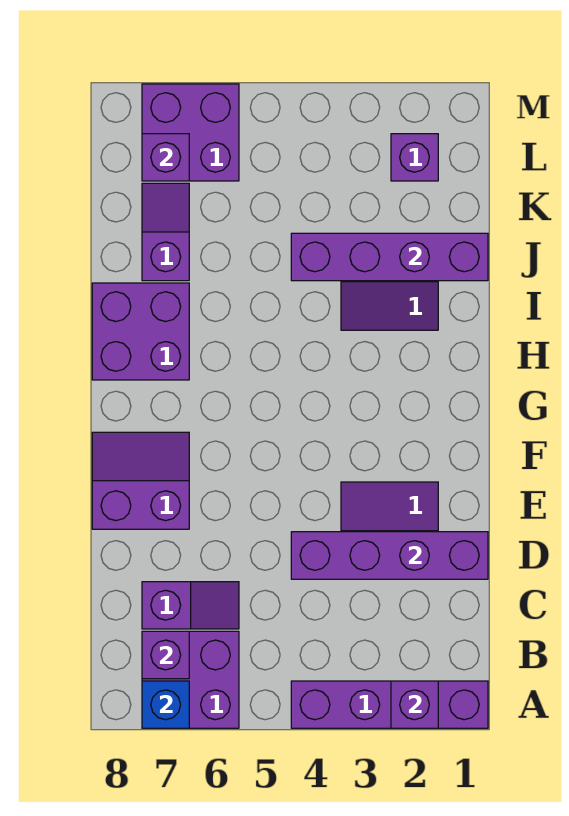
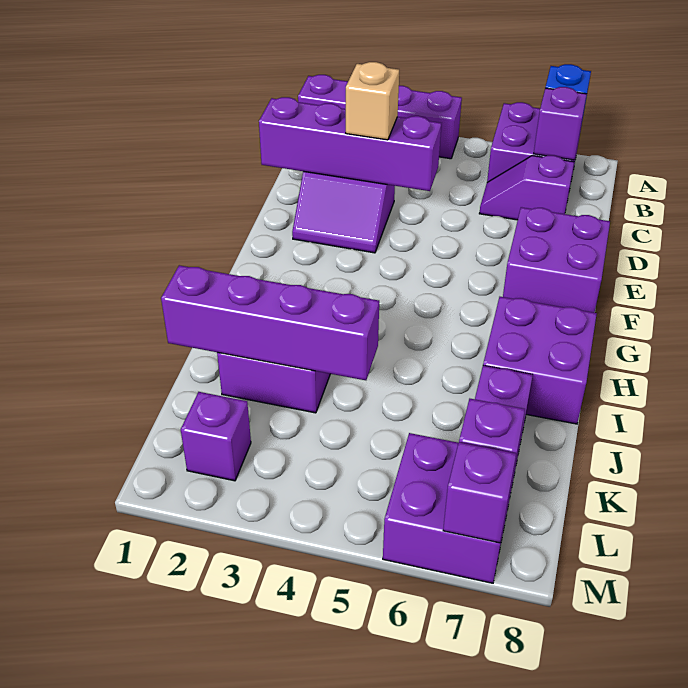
purple 1x1 brick [391,681,438,728] -> purple 1x1 brick moved to [443,442,516,543]
none -> tan 1x1 brick [346,62,399,140]
purple 2x2 slope [92,432,189,529] -> purple 2x2 brick [503,207,610,313]

